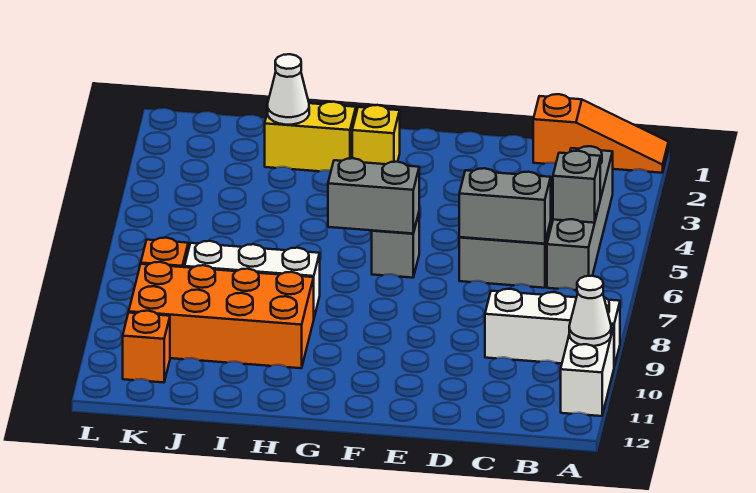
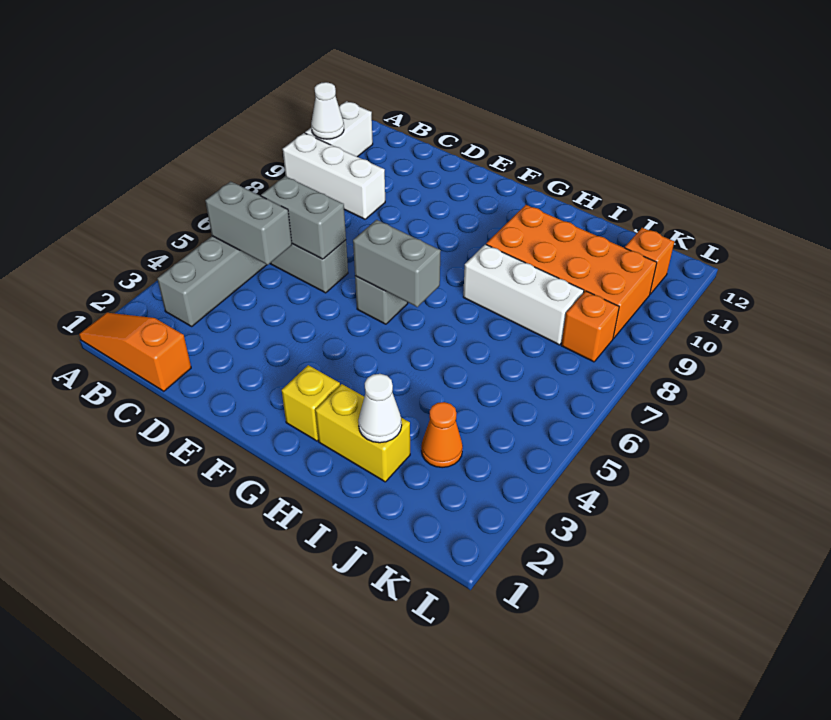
grey 1x1 brick [553,151,600,223] -> grey 1x2 brick [205,182,292,265]
none -> orange 1x1 cone [421,402,463,468]

